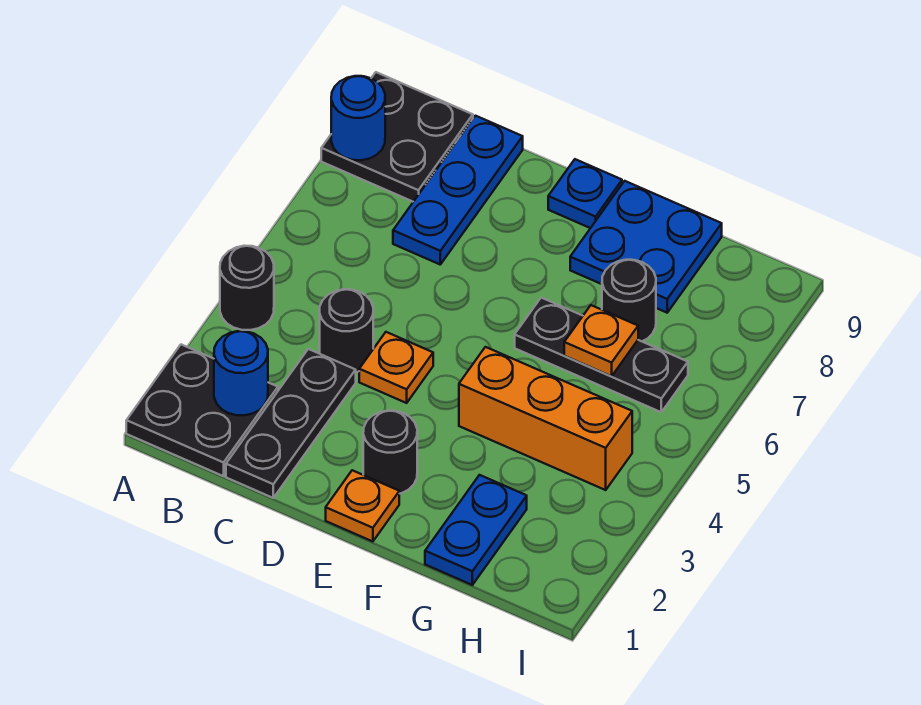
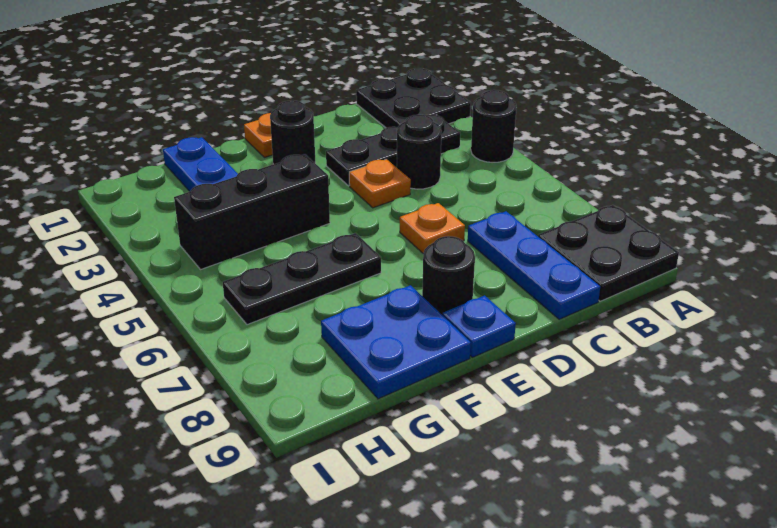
blue 1x1 round brick [331,76,385,160] -> none
blue 1x1 round brick [214,331,268,415] -> none
black 1x3 plate [226,349,356,498] -> black 1x3 plate turned to [326,115,460,186]
orange 1x3 brick [459,347,632,490] -> black 1x3 brick [174,154,330,269]
orange 1x1 plate [564,305,638,376] -> orange 1x1 plate moved to [400,203,465,253]
black 1x1 round brick [602,260,656,341] -> black 1x1 round brick moved to [422,236,475,315]

